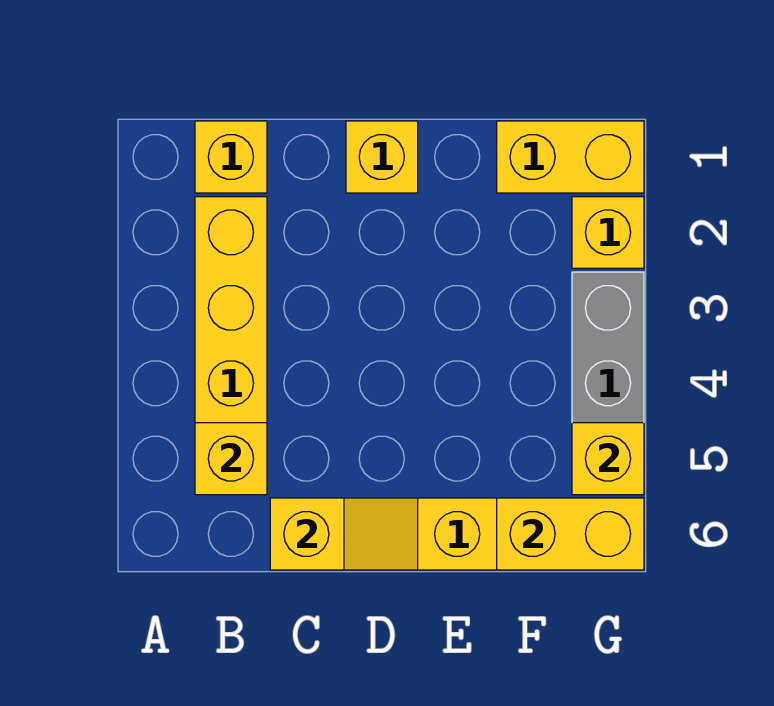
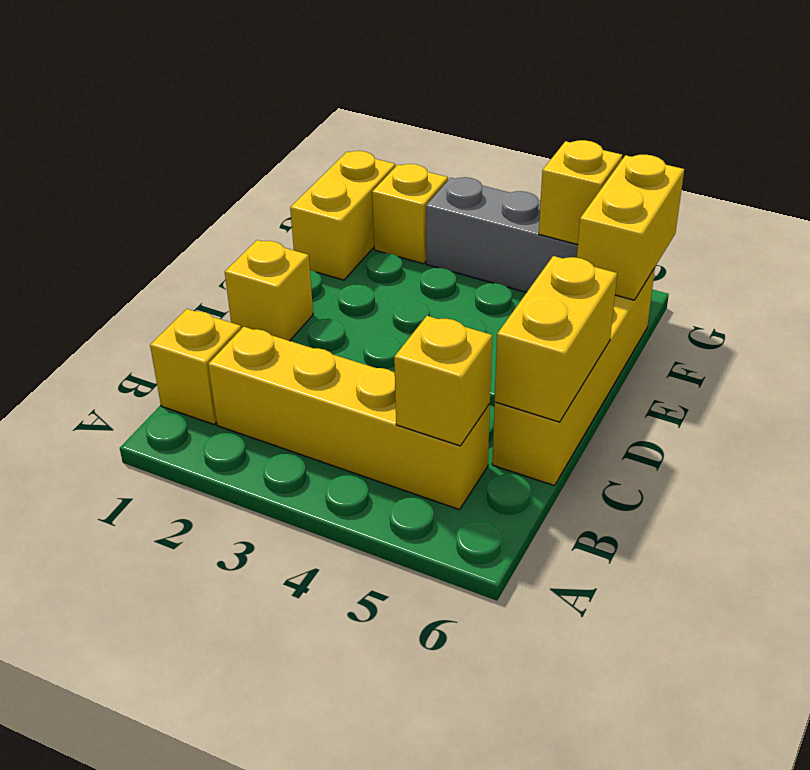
yellow 1x2 slope [270,498,418,570] -> yellow 1x2 brick [495,256,617,422]

